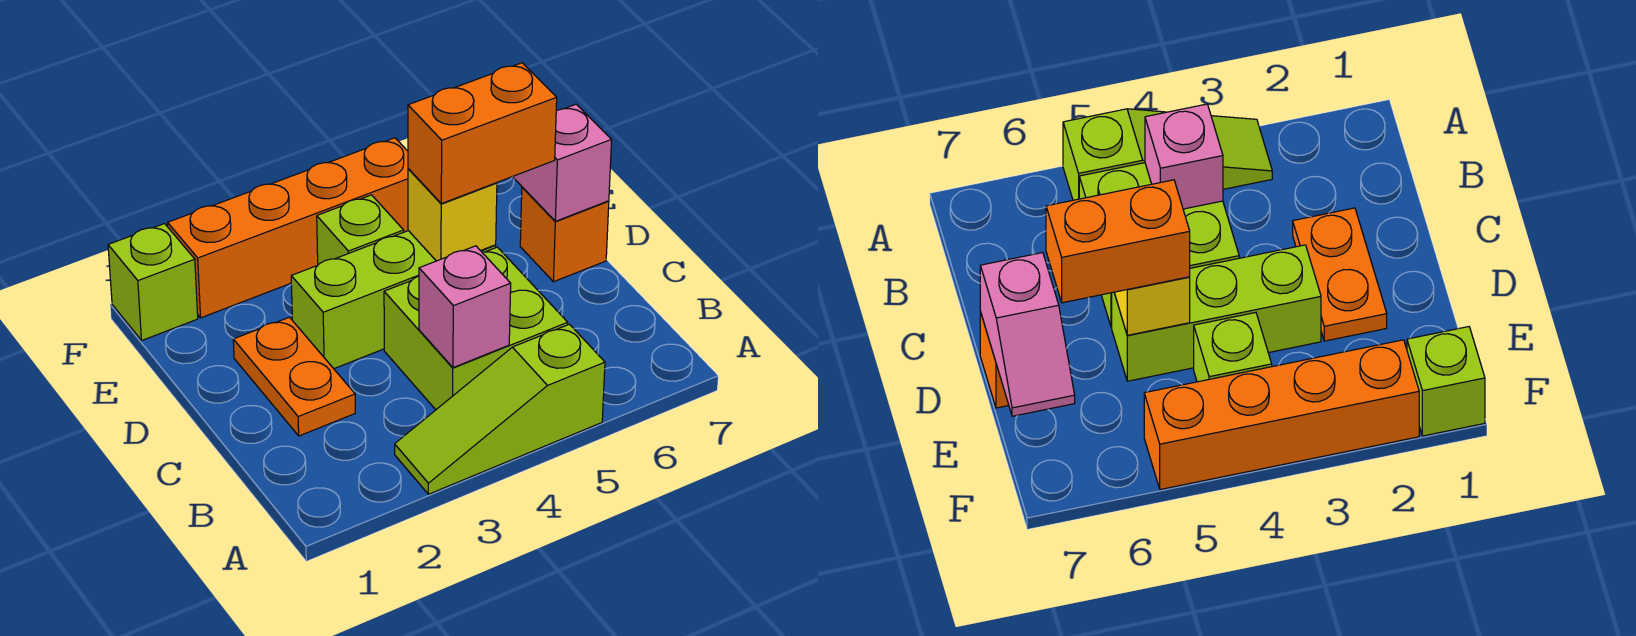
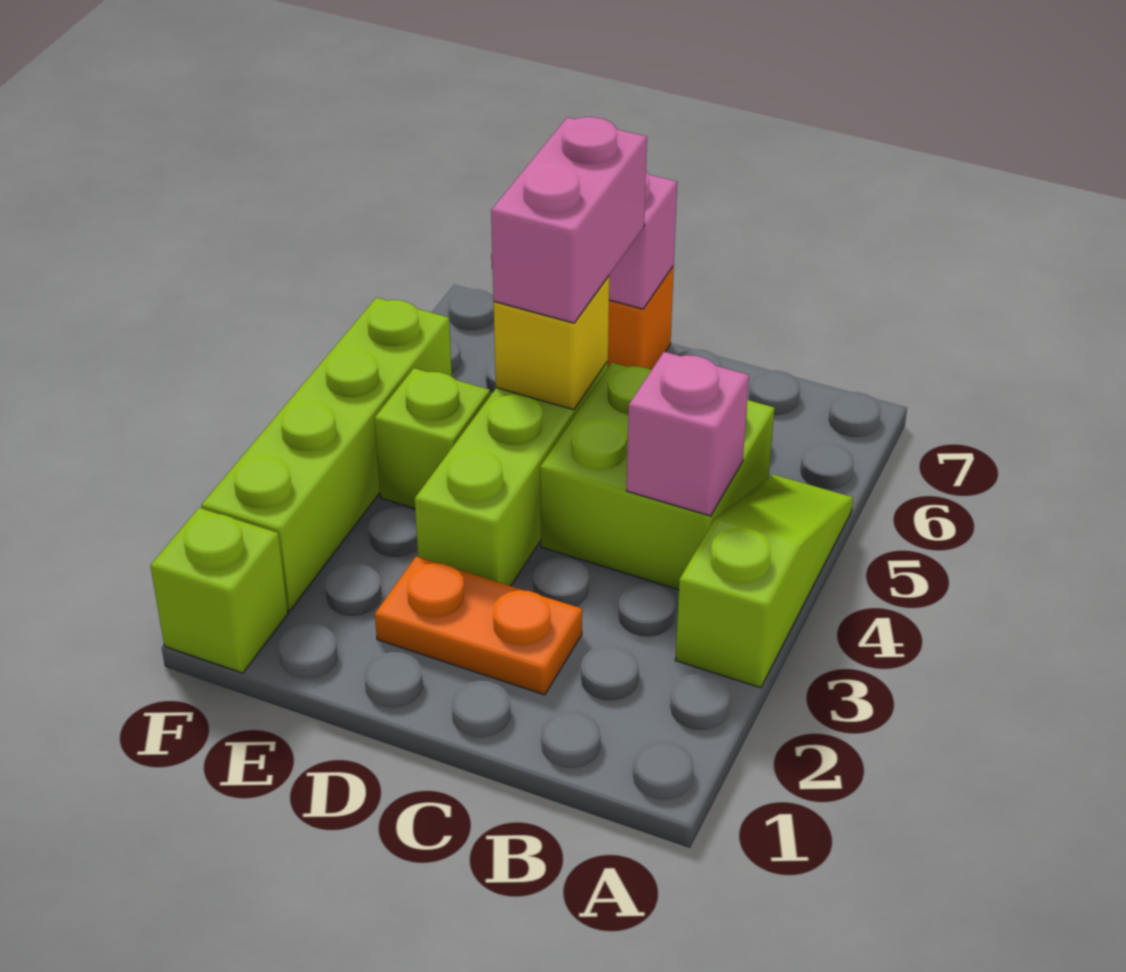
lime 1x3 slope [395,324,605,494] -> lime 1x3 slope turned to [676,474,853,688]
orange 1x2 brick [408,63,557,204] -> pink 1x2 brick [491,117,647,323]
orange 1x4 brick [168,138,408,318] -> lime 1x4 brick [201,298,452,611]

